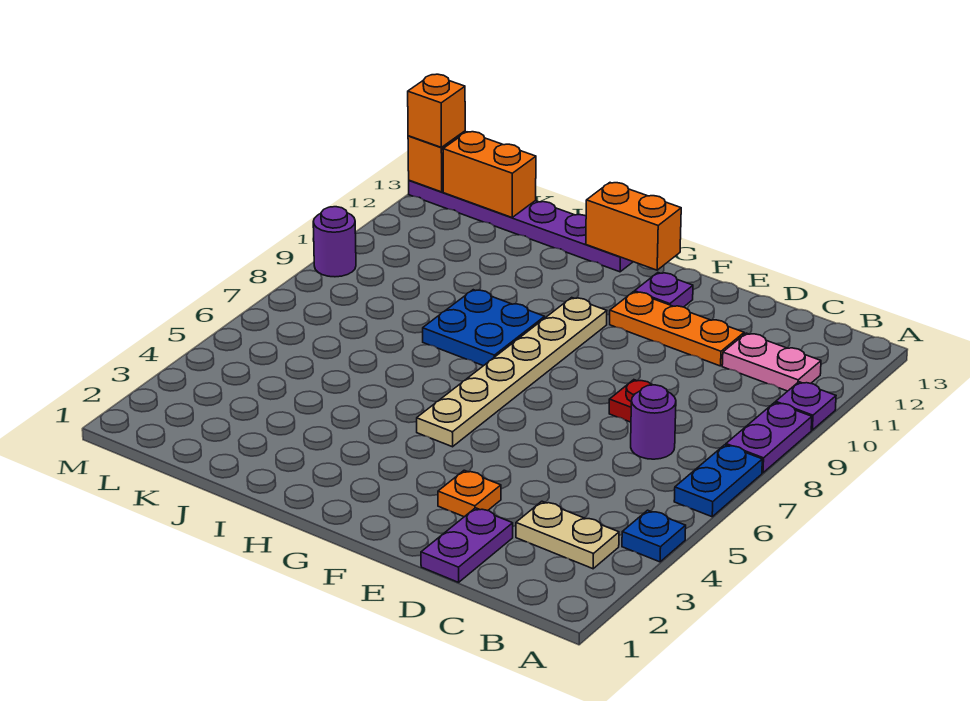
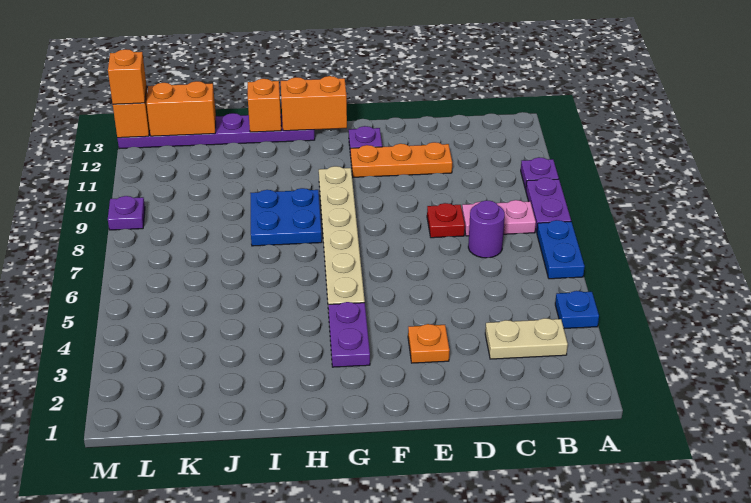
pink 1x2 plate [722,333,821,391] -> pink 1x2 plate moved to [462,200,536,236]
purple 1x2 plate [421,508,513,582] -> purple 1x2 plate moved to [328,302,370,367]
none -> orange 1x1 brick [248,79,281,132]
purple 1x1 round brick [313,207,356,277] -> purple 1x1 plate [108,196,145,230]

